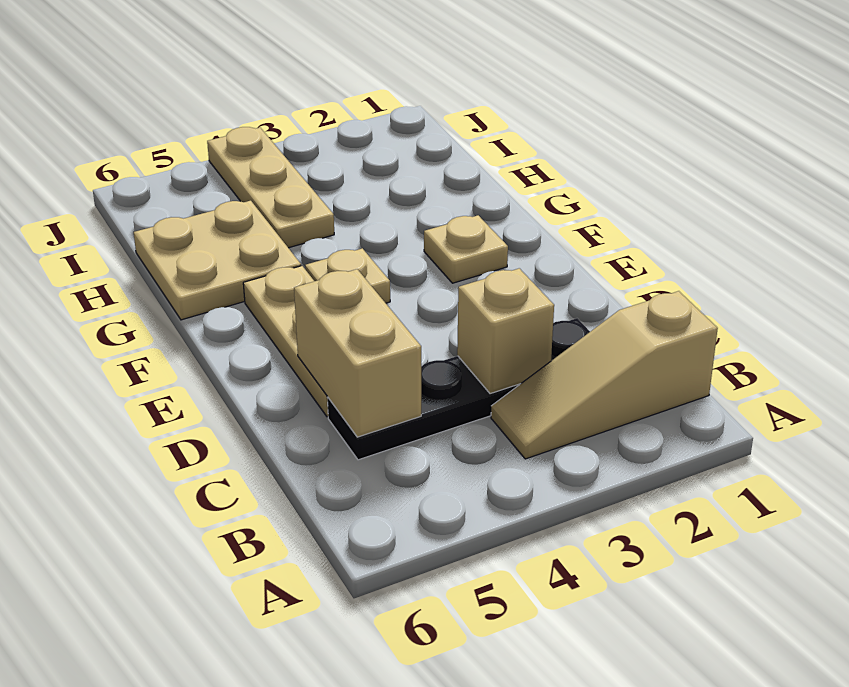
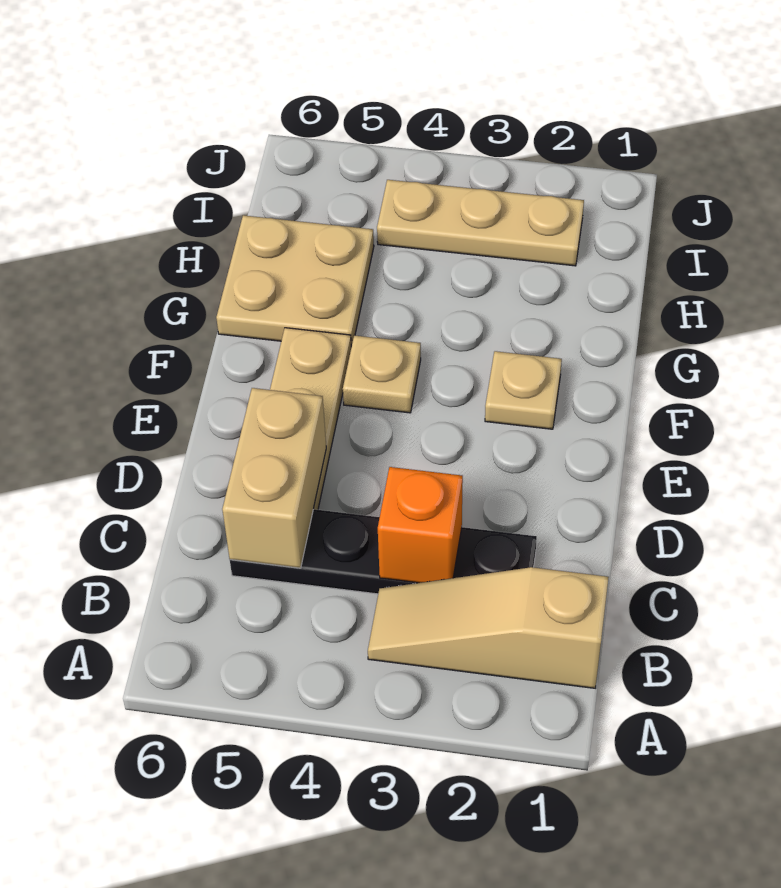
tan 1x1 brick [457,268,554,394] -> orange 1x1 brick [378,467,463,583]
tan 1x3 plate [207,127,334,248] -> tan 1x3 plate turned to [377,180,584,266]

